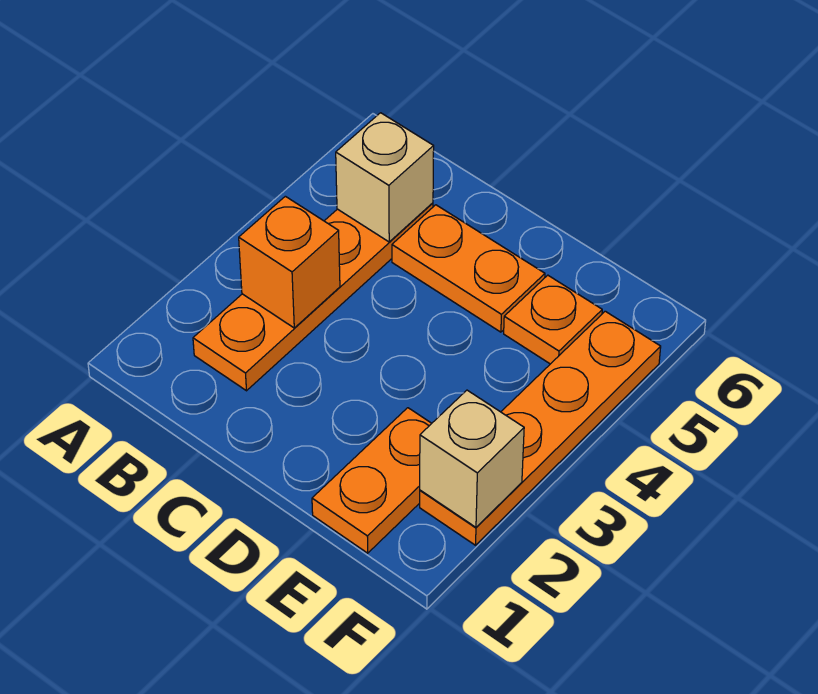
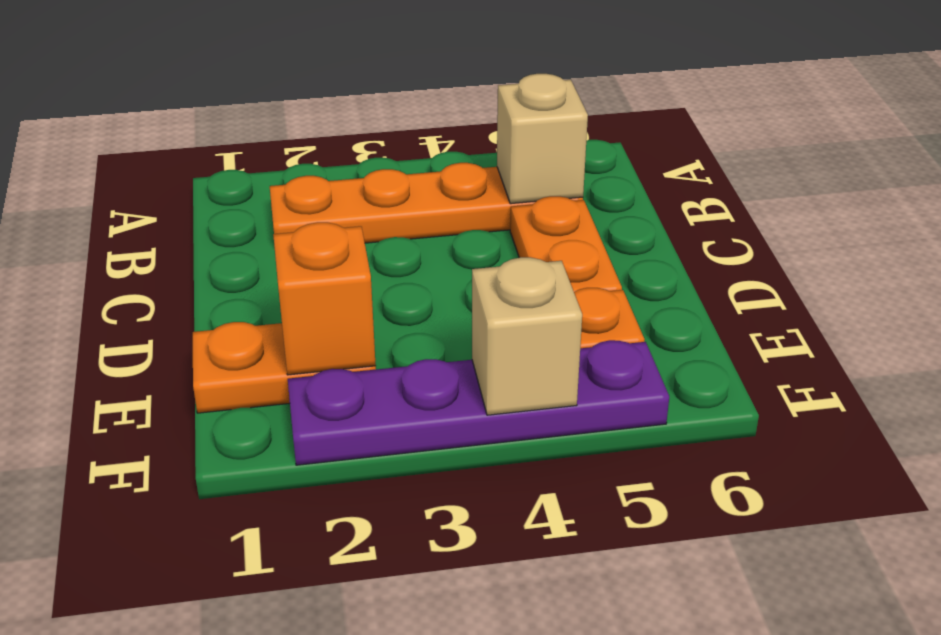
orange 1x1 brick [239,196,340,328] -> orange 1x1 brick moved to [273,222,376,375]
orange 1x4 plate [420,311,661,545] -> purple 1x4 plate [288,340,669,465]
tan 1x1 brick [420,390,524,527] -> tan 1x1 brick moved to [472,257,582,415]

